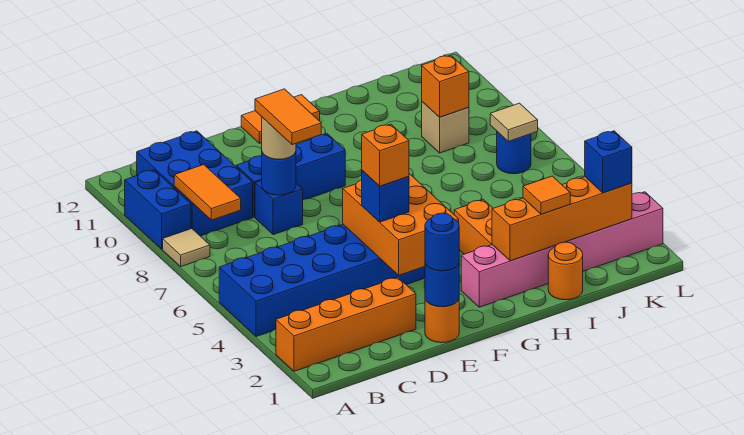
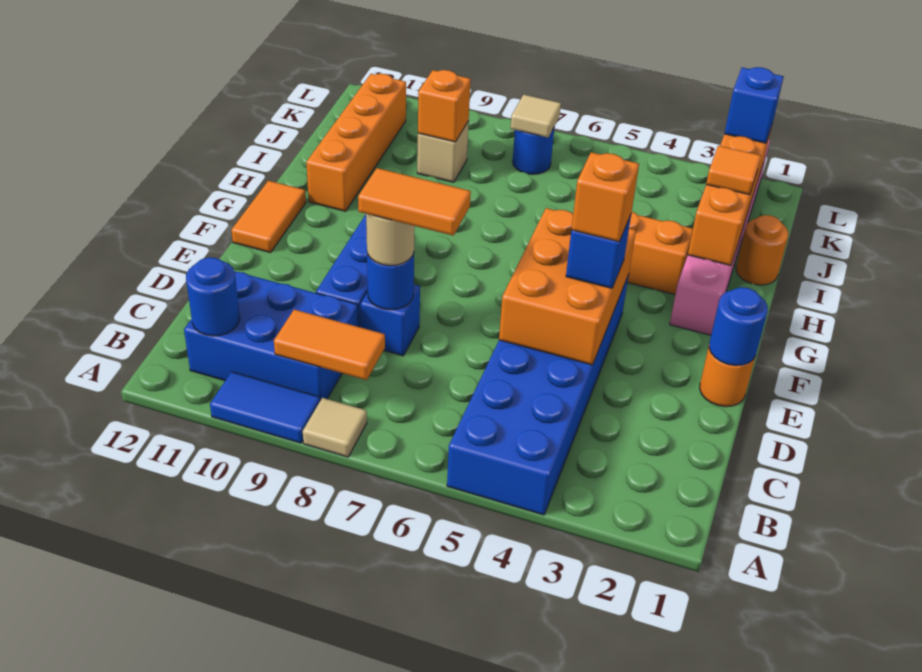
orange 1x4 brick [276,277,416,371] -> orange 1x4 brick moved to [306,74,406,211]
blue 1x2 brick [125,170,191,249] -> blue 1x2 tile [210,372,320,443]
blue 1x1 round brick [425,213,459,271] -> blue 1x1 round brick moved to [186,257,240,336]
orange 2x3 brick [343,174,459,275] -> orange 2x3 brick turned to [499,208,636,365]

